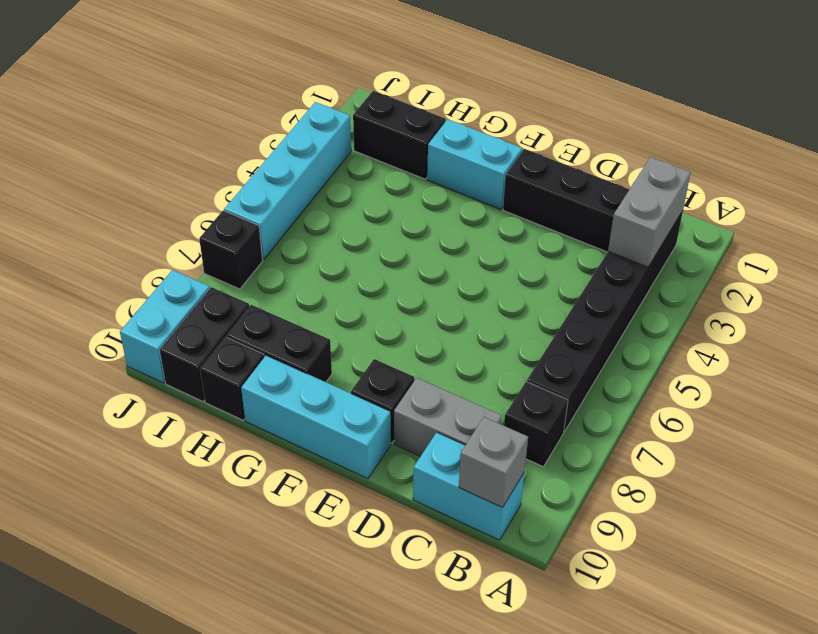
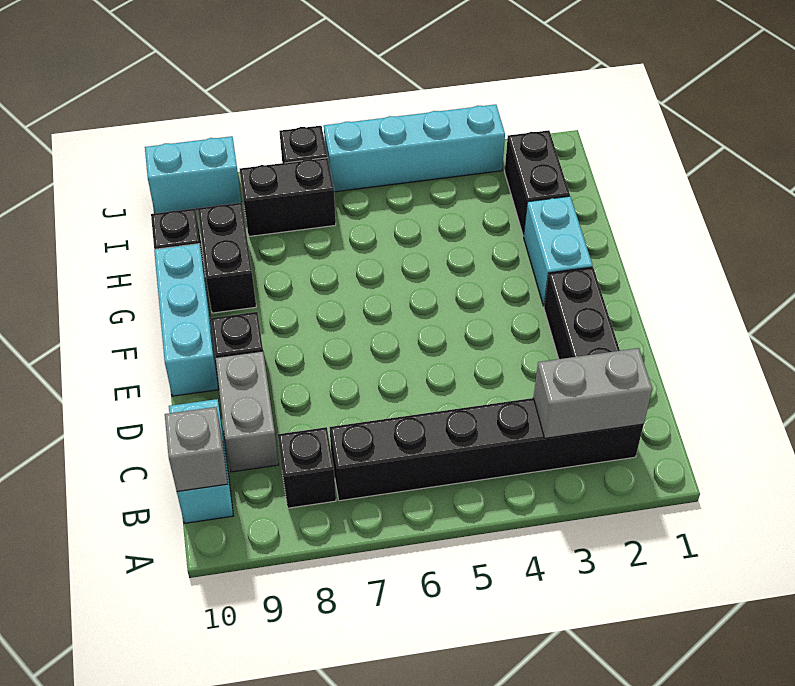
black 1x2 brick [160,287,249,401] -> black 1x2 brick moved to [240,158,336,236]

